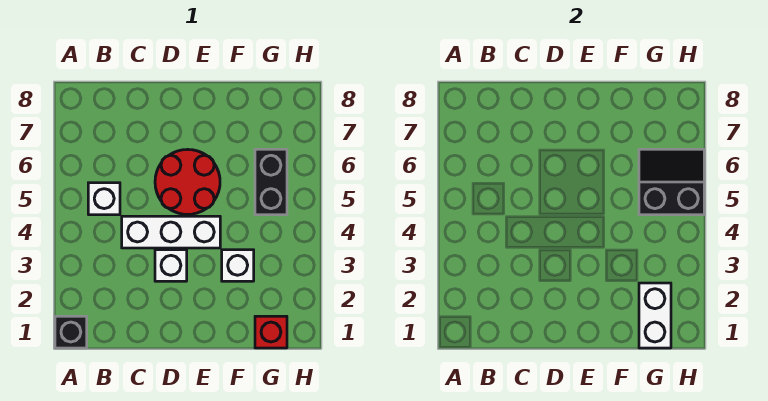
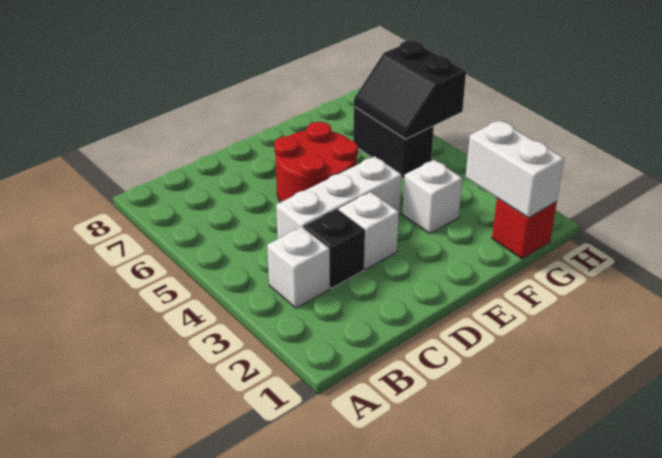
black 1x1 brick [55,316,87,348] -> black 1x1 brick moved to [304,209,365,288]
white 1x1 brick [88,183,120,215] -> white 1x1 brick moved to [267,227,330,308]
black 2x2 slope [639,149,704,215] -> black 2x2 slope turned to [354,41,466,139]

